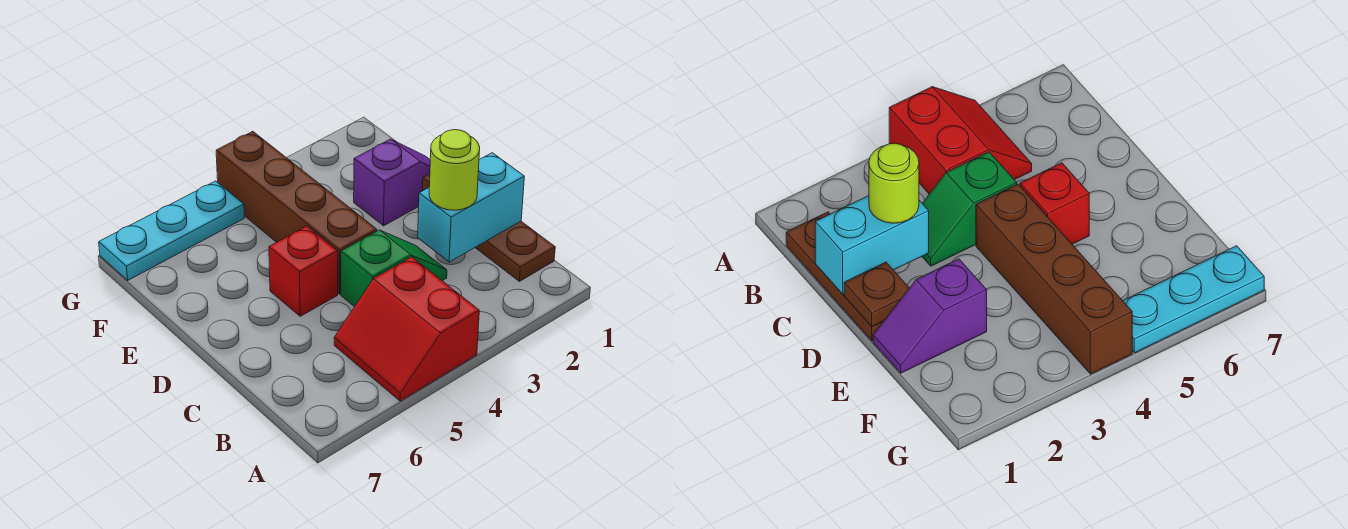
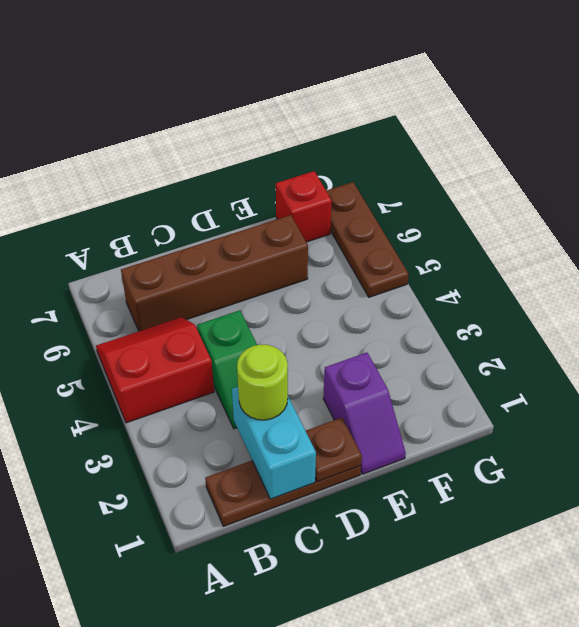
brown 1x4 brick [216,131,377,294] -> brown 1x4 brick moved to [121,215,308,331]
red 1x1 brick [269,226,338,316] -> red 1x1 brick moved to [276,171,332,242]
cyan 1x3 plate [99,181,244,280] -> brown 1x3 plate [326,182,409,297]

